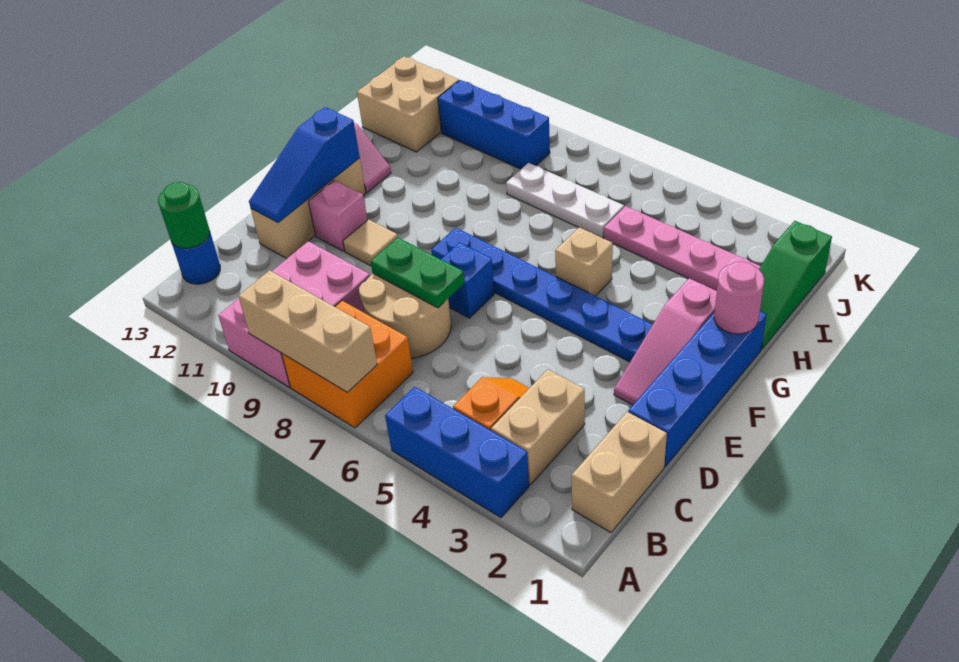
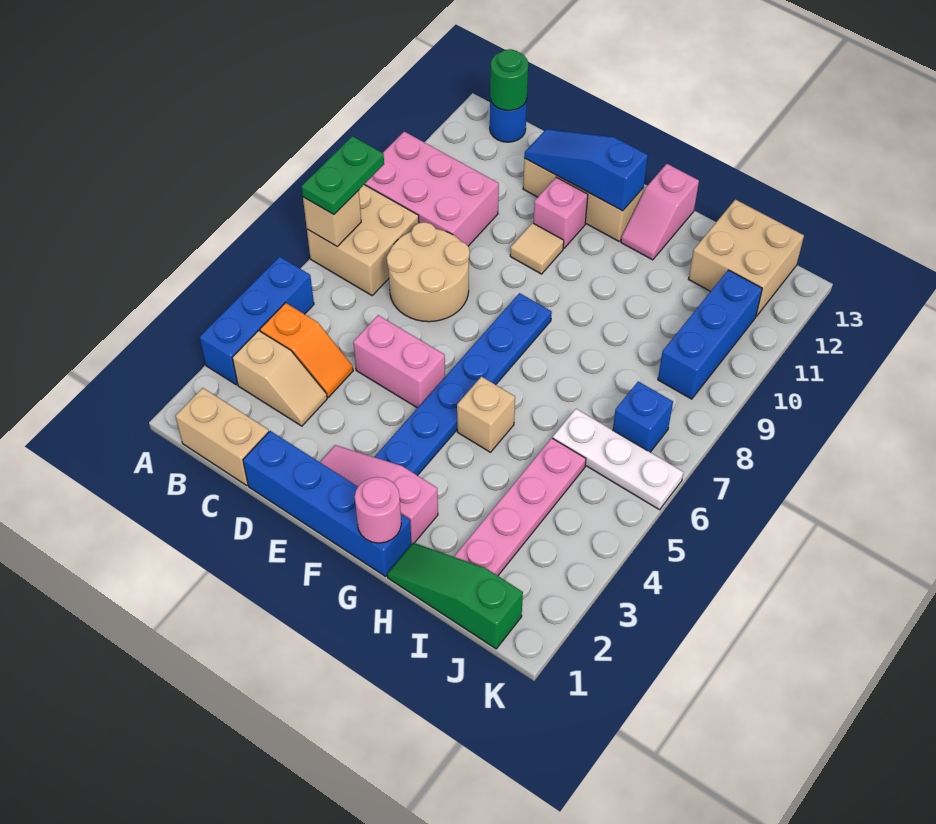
orange 2x2 brick [282,301,413,428] -> tan 2x2 brick [307,185,419,295]
tan 1x3 brick [238,270,377,393] -> tan 1x1 brick [303,190,361,246]
tan 1x2 brick [491,369,585,485] -> tan 1x2 slope [232,331,327,426]
none -> pink 1x2 brick [353,315,445,408]
green 1x2 plate [371,238,465,308] -> green 1x2 plate moved to [302,136,384,215]
blue 1x1 brick [441,242,494,318] -> blue 1x1 brick moved to [613,381,673,452]
white 1x3 plate [506,163,624,238] -> white 1x3 plate turned to [553,409,683,510]

